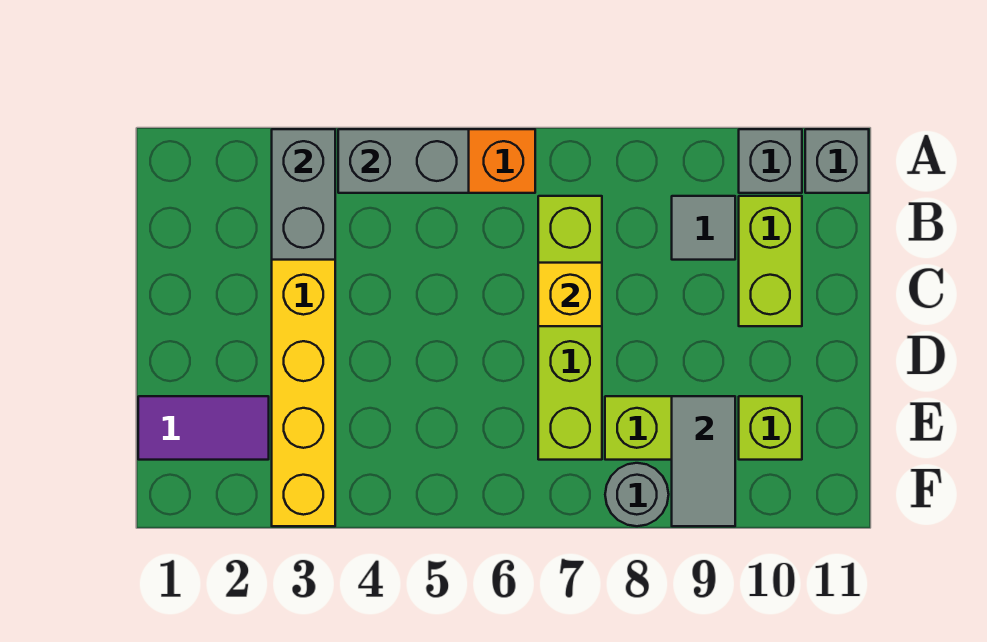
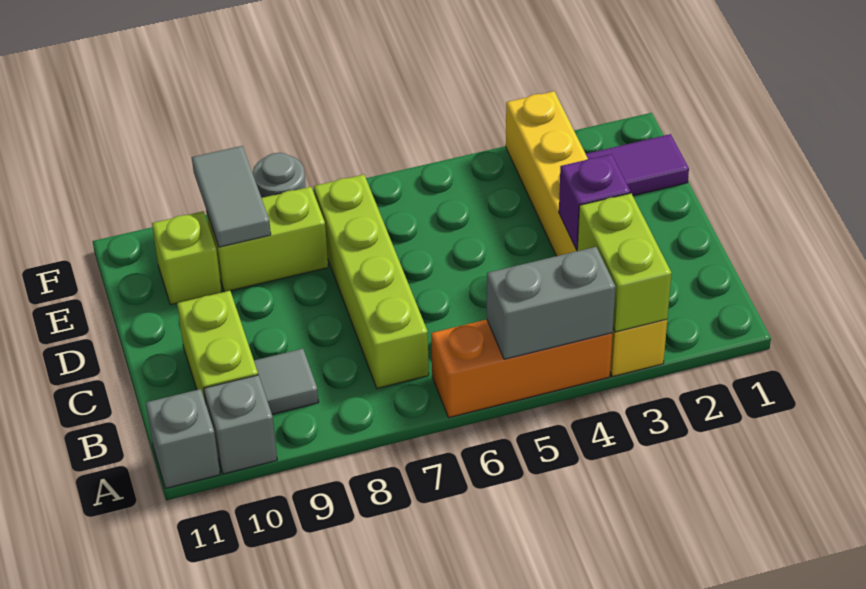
grey 1x2 brick [272,129,335,260] -> lime 1x2 brick [577,193,672,332]
none -> purple 1x1 brick [559,154,630,250]
yellow 1x1 brick [538,263,602,326] -> none

